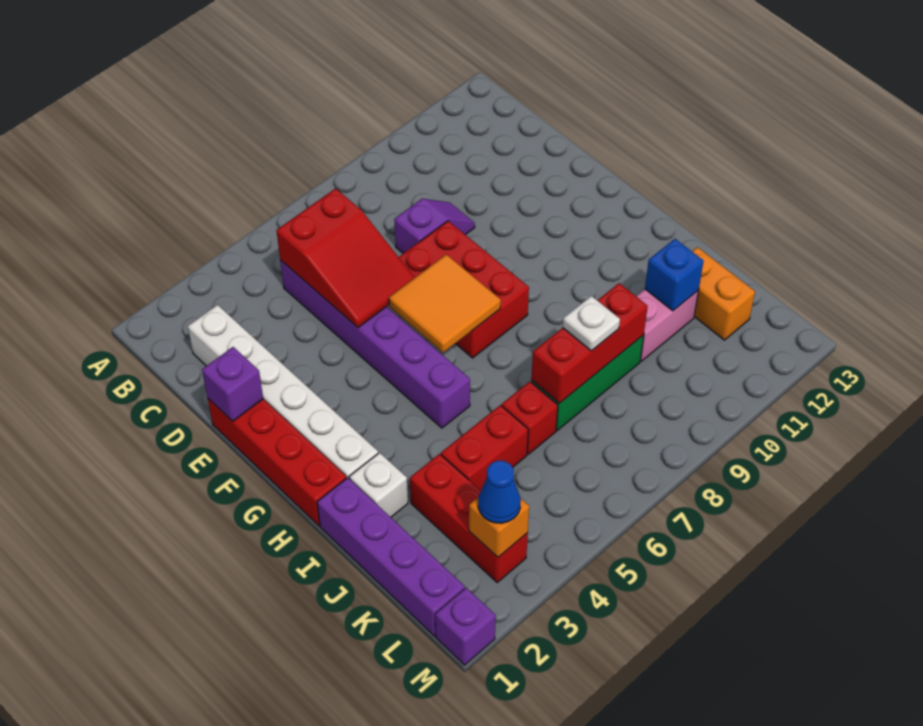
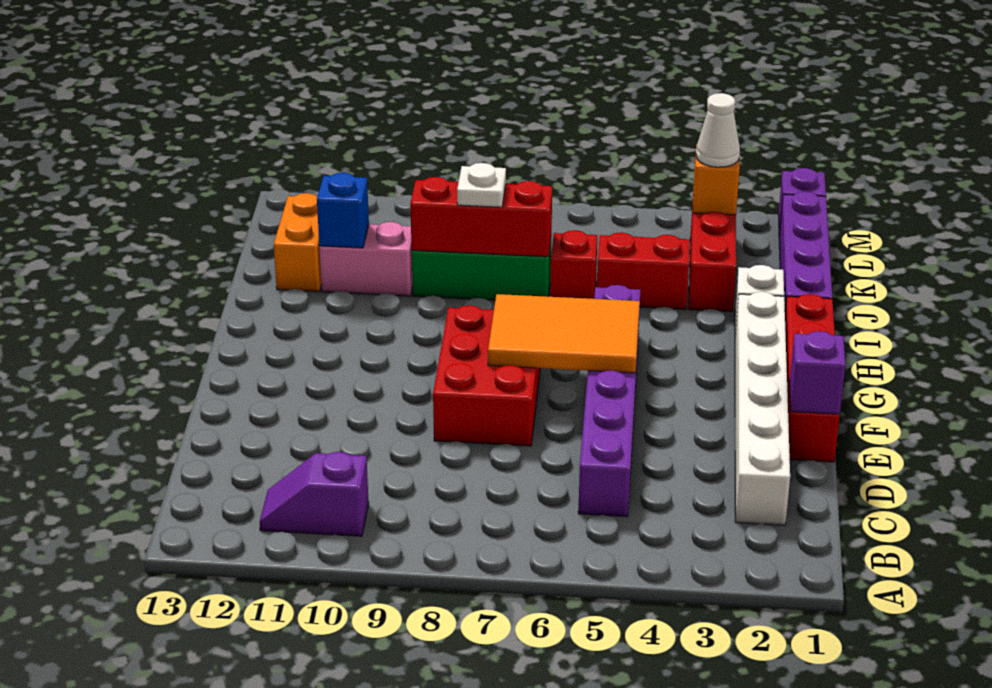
red 2x3 slope [276,188,415,328] -> none
purple 1x2 slope [394,199,475,253] -> purple 1x2 slope moved to [260,452,369,536]
orange 2x2 tile [389,254,501,353] -> orange 2x3 tile [488,294,640,373]
blue 1x1 cone [478,461,521,523] -> white 1x1 cone [696,93,740,167]

